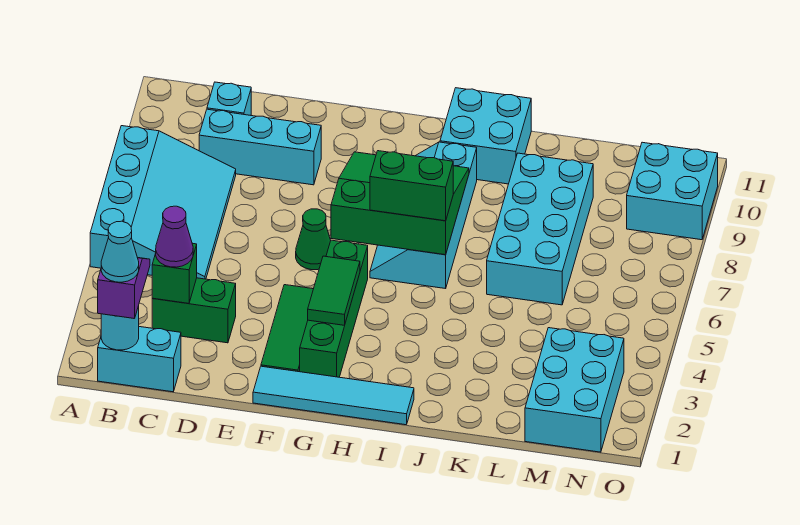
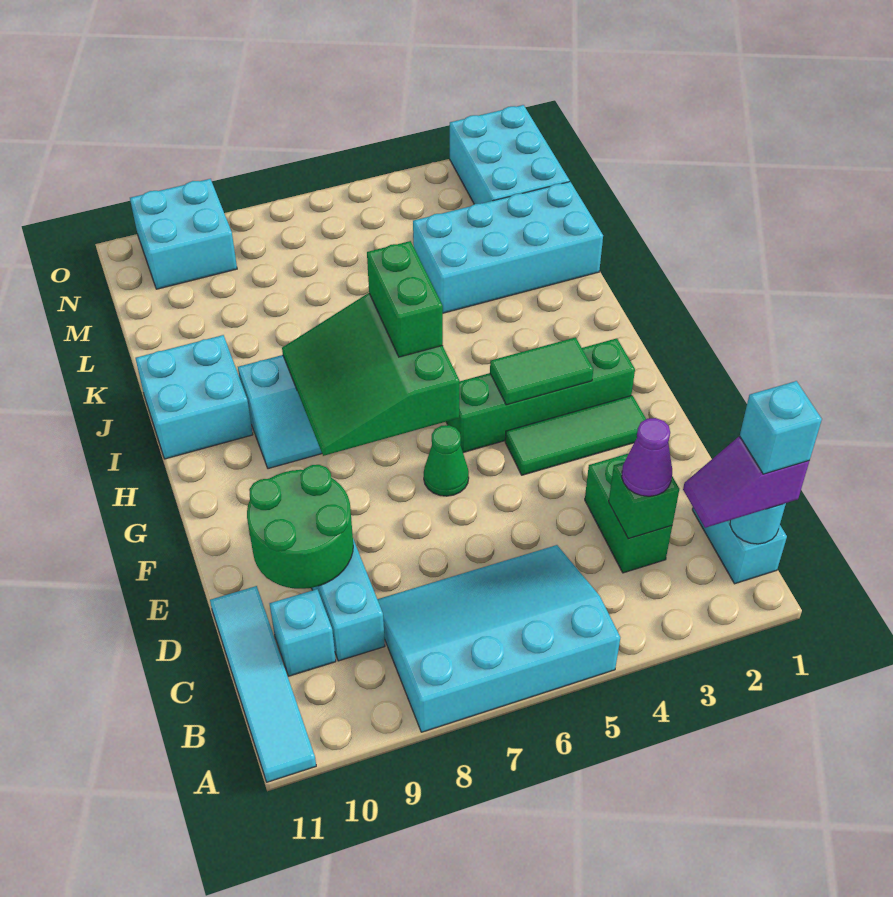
cyan 1x1 cone [101,221,139,282] -> cyan 1x1 brick [740,381,822,474]
none -> green 2x2 round brick [247,465,353,589]
cyan 1x4 tile [253,366,414,425] -> cyan 1x4 tile moved to [210,586,316,782]
cyan 2x4 brick [487,153,593,305] -> cyan 2x4 brick moved to [413,182,603,313]
cyan 2x3 brick [525,328,624,452] -> cyan 2x3 brick turned to [450,105,570,204]

